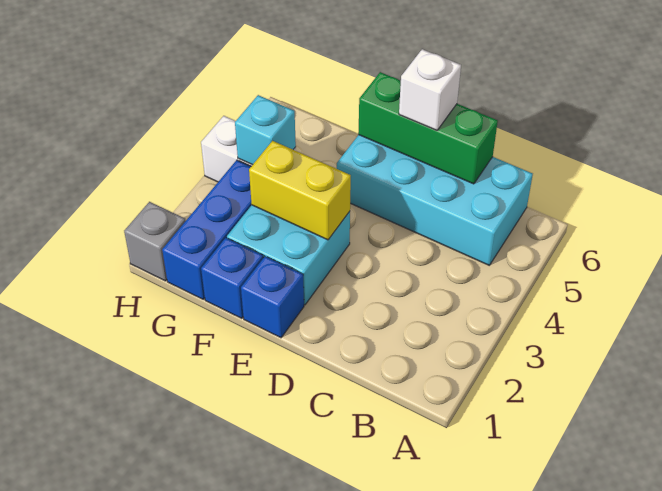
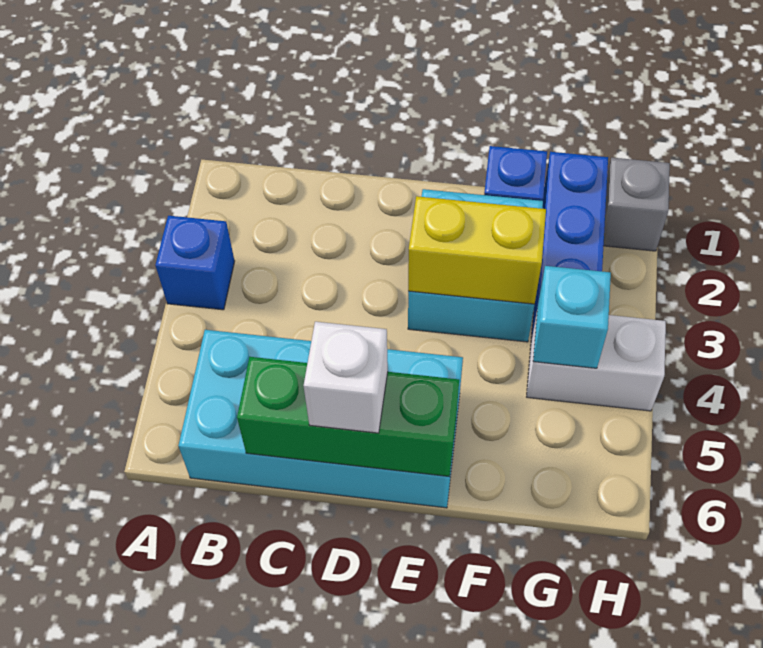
blue 1x1 brick [241,256,304,338] -> blue 1x1 brick moved to [155,216,235,310]

